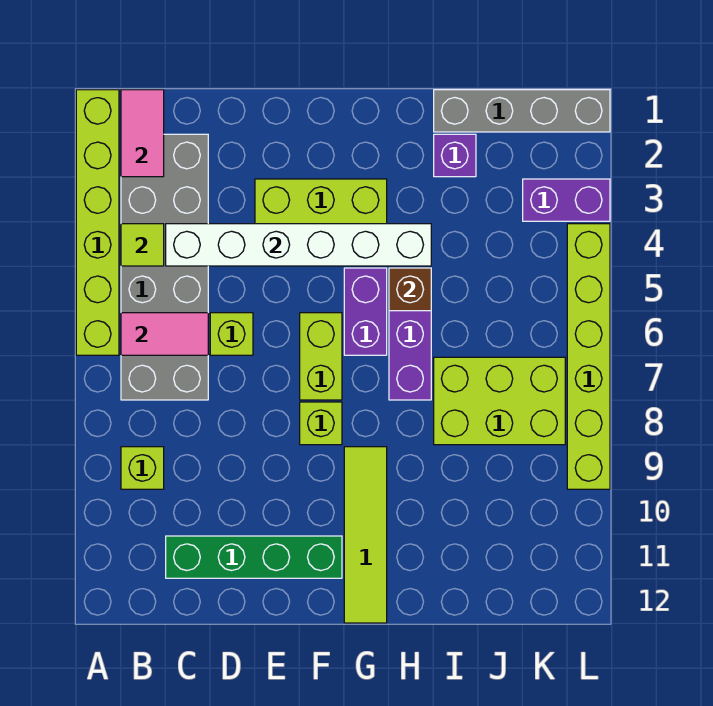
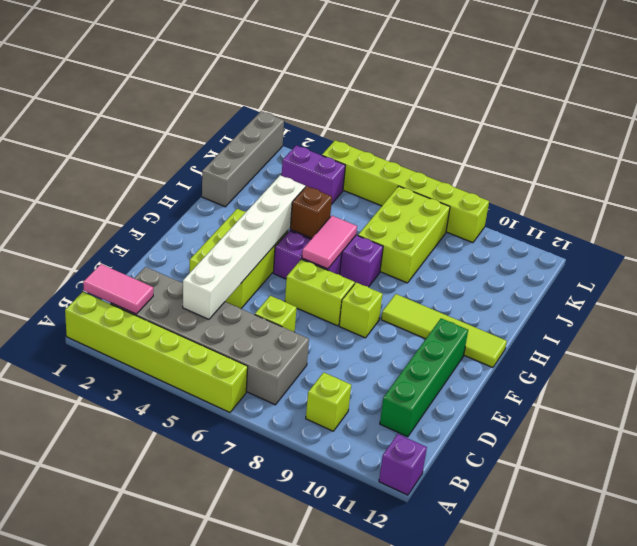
lime 1x1 tile [121,224,164,266] -> none
pink 1x2 tile [121,313,208,355] -> pink 1x2 tile moved to [302,216,357,269]
purple 1x1 brick [434,134,476,177] -> purple 1x1 brick moved to [379,434,427,495]
purple 1x2 brick [523,179,610,221] -> purple 1x2 brick turned to [282,145,345,204]

